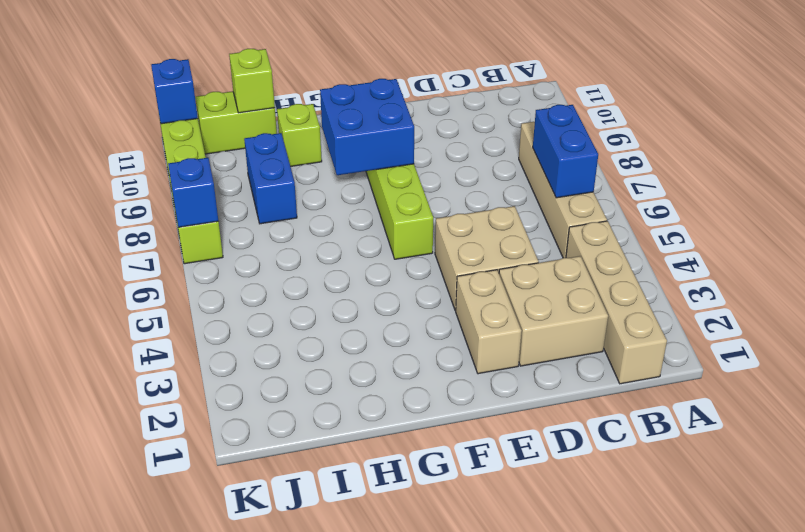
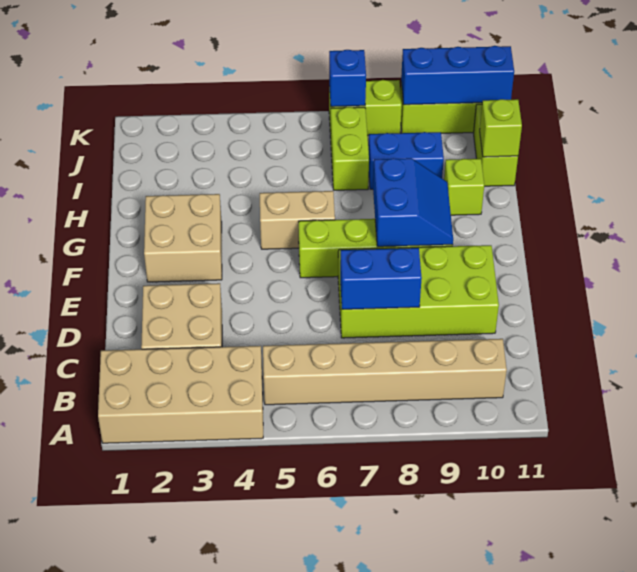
tan 1x4 brick [566,221,667,384] -> tan 2x4 brick [98,346,263,443]
tan 1x4 brick [519,122,607,258] -> tan 1x6 brick [263,339,507,405]
blue 1x2 brick [533,105,598,198] -> blue 1x2 brick moved to [340,248,422,309]
tan 2x2 brick [435,206,539,310] -> tan 2x2 brick moved to [144,194,222,282]
none -> lime 2x4 brick [338,245,499,338]
tan 1x2 brick [455,270,521,374] -> tan 1x2 brick moved to [260,191,335,249]
blue 2x2 brick [320,79,414,175] -> blue 2x2 slope [373,158,453,247]
none -> lime 1x2 brick [330,107,369,190]
blue 1x1 brick [151,59,198,124] -> blue 1x3 brick [401,46,514,105]

